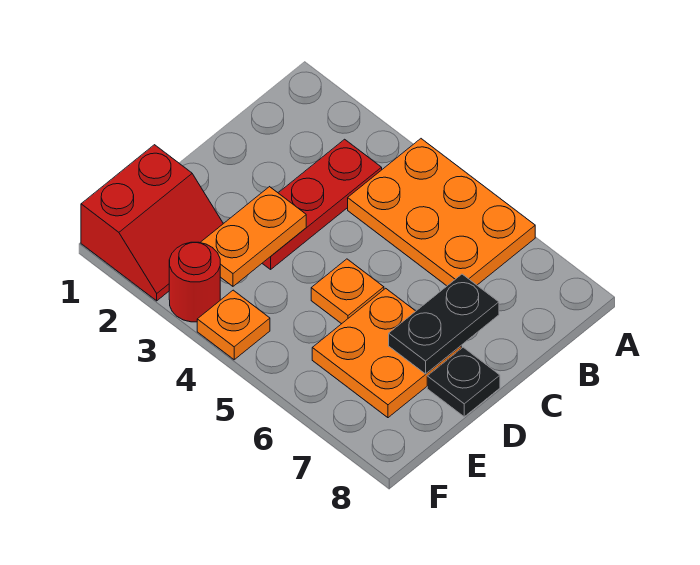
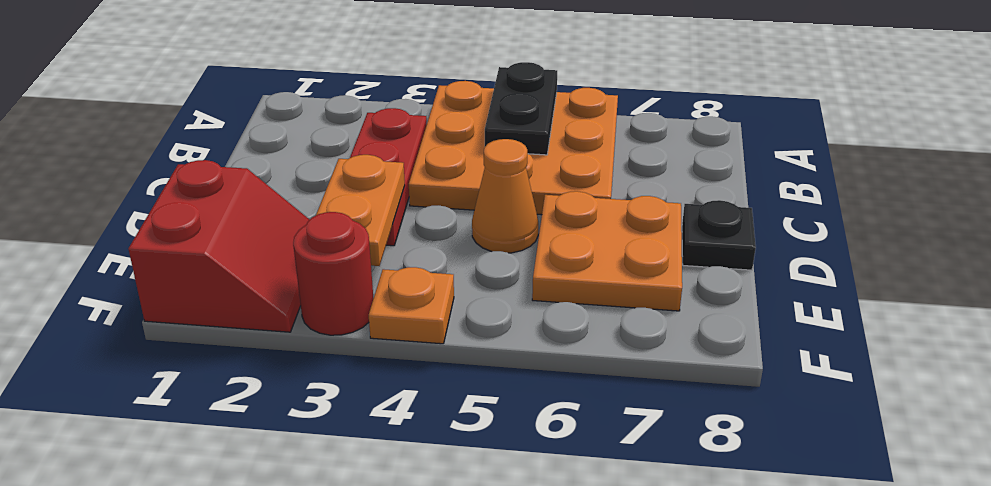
orange 2x3 plate [348,139,535,286] -> orange 3x3 plate [409,81,618,215]
black 1x2 plate [389,274,499,374] -> black 1x2 plate moved to [485,62,557,155]
orange 1x1 plate [311,259,384,324] -> orange 1x1 cone [472,139,538,253]

